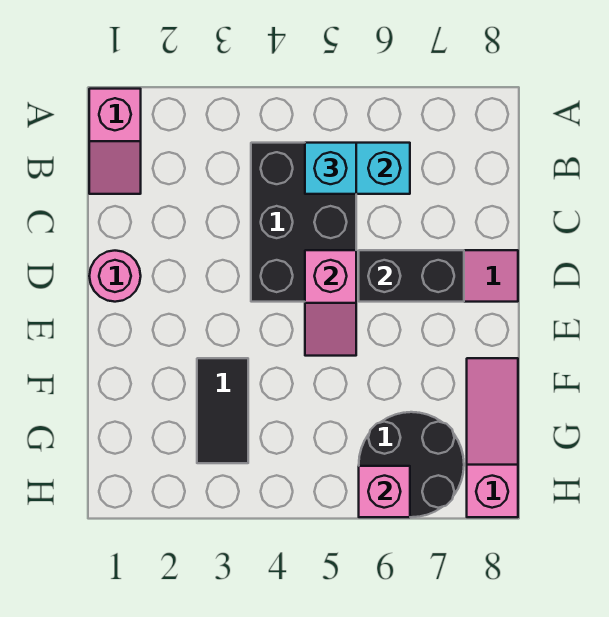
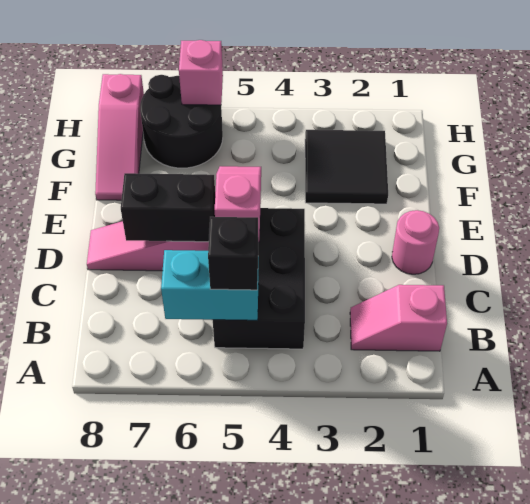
pink 1x2 slope [89,89,141,194] -> pink 1x2 slope turned to [350,285,447,351]
cyan 1x1 brick [305,143,356,194] -> black 1x1 brick [208,217,258,290]
black 1x2 tile [197,358,248,463] -> black 2x2 tile [305,130,388,204]

